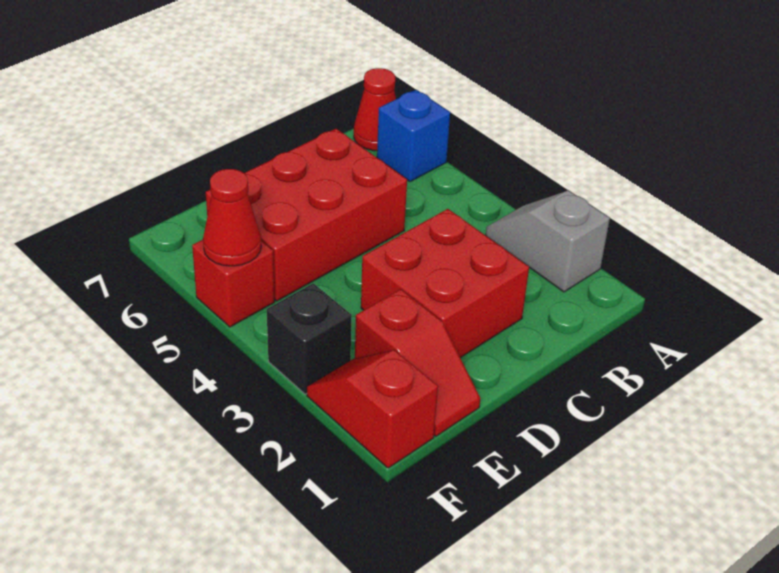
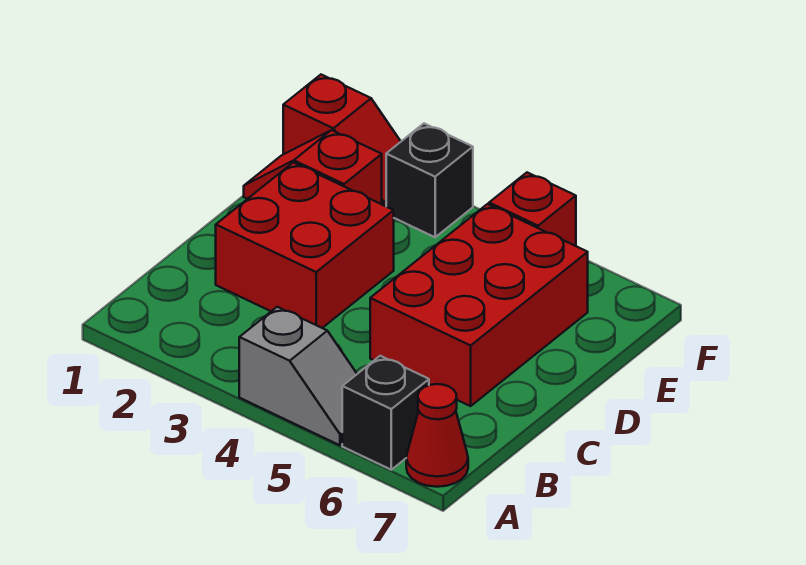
grey 1x2 slope [486,190,610,292] -> grey 1x2 slope moved to [239,307,357,445]
blue 1x1 brick [377,90,450,182] -> black 1x1 brick [342,356,429,470]
red 1x1 cone [203,169,261,266] -> none

